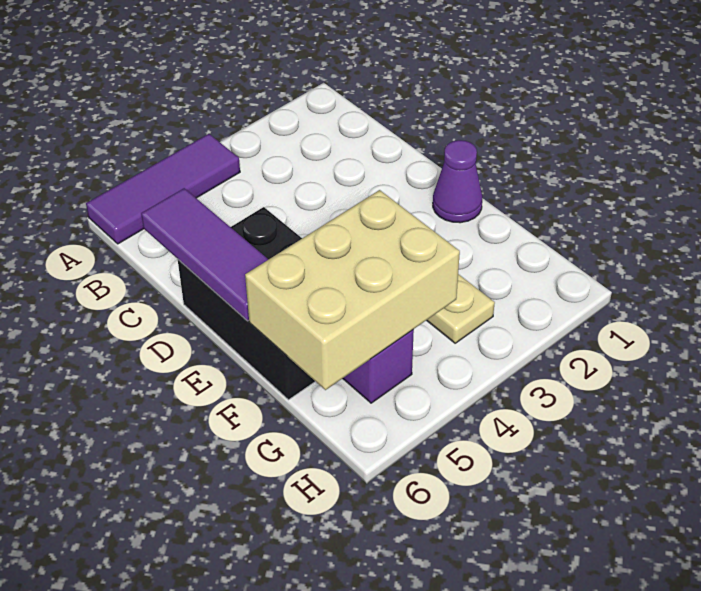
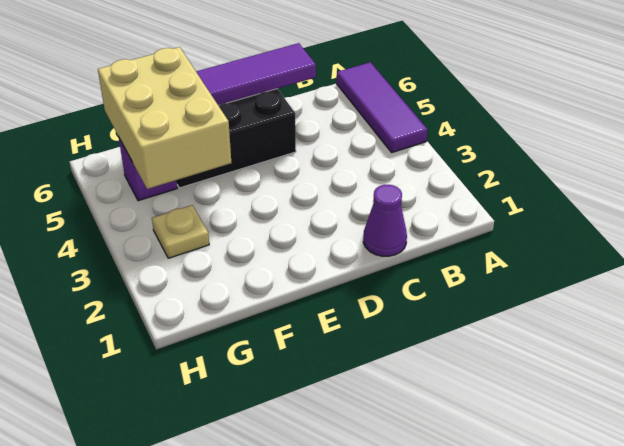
purple 1x1 cone [433,140,482,223] -> purple 1x1 cone moved to [363,185,407,256]

